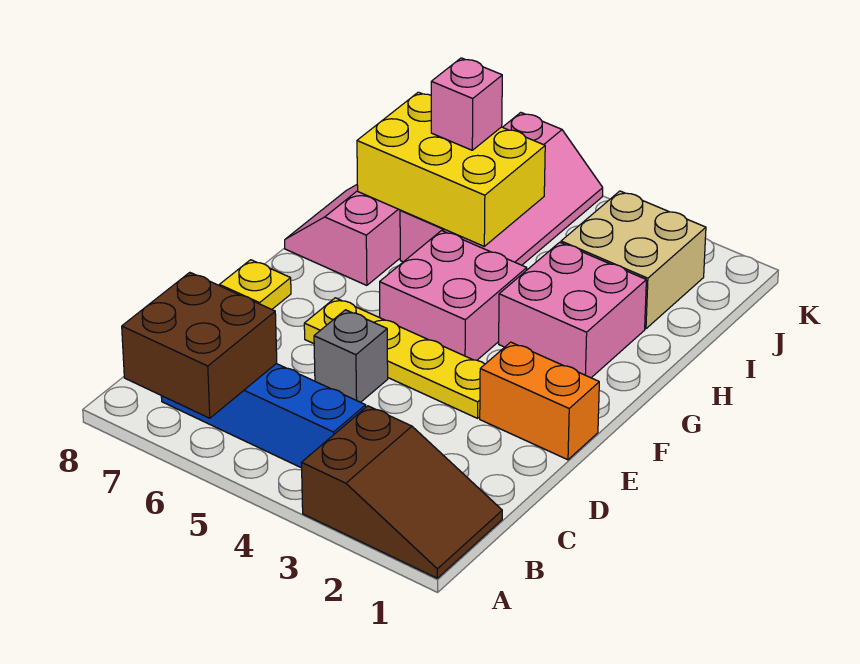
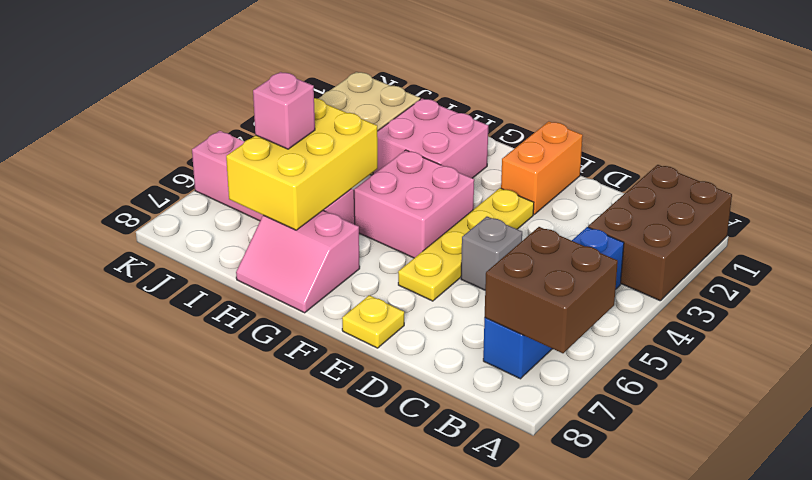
brown 2x3 slope [302,406,502,578] -> brown 2x3 brick [588,165,732,301]

